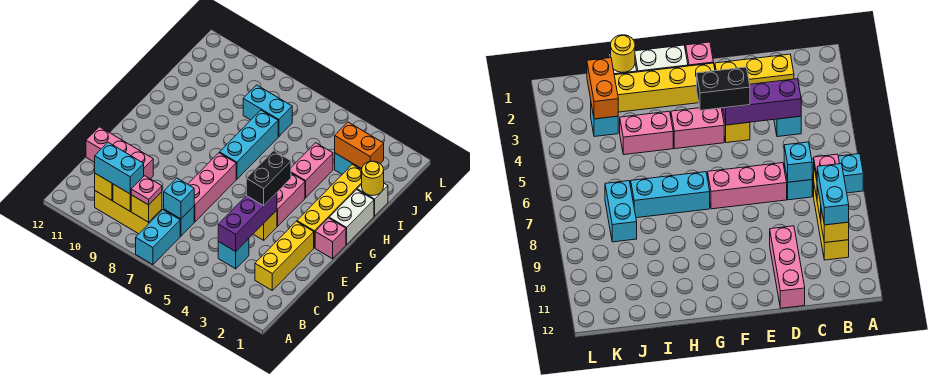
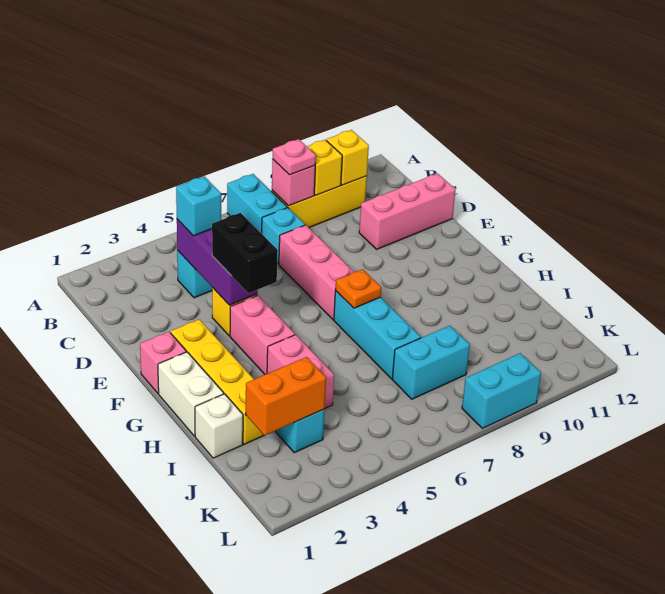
yellow 1x1 brick [131,192,162,222] -> pink 1x1 brick [272,159,315,206]
cyan 1x2 brick [95,142,144,194] -> cyan 1x2 brick moved to [462,353,541,428]
yellow 1x3 brick [255,221,314,290] -> none
cyan 1x1 brick [164,178,194,219] -> cyan 1x1 brick moved to [176,176,221,236]
none -> orange 1x1 plate [335,269,381,308]
yellow 1x1 round brick [362,161,384,196] -> none

